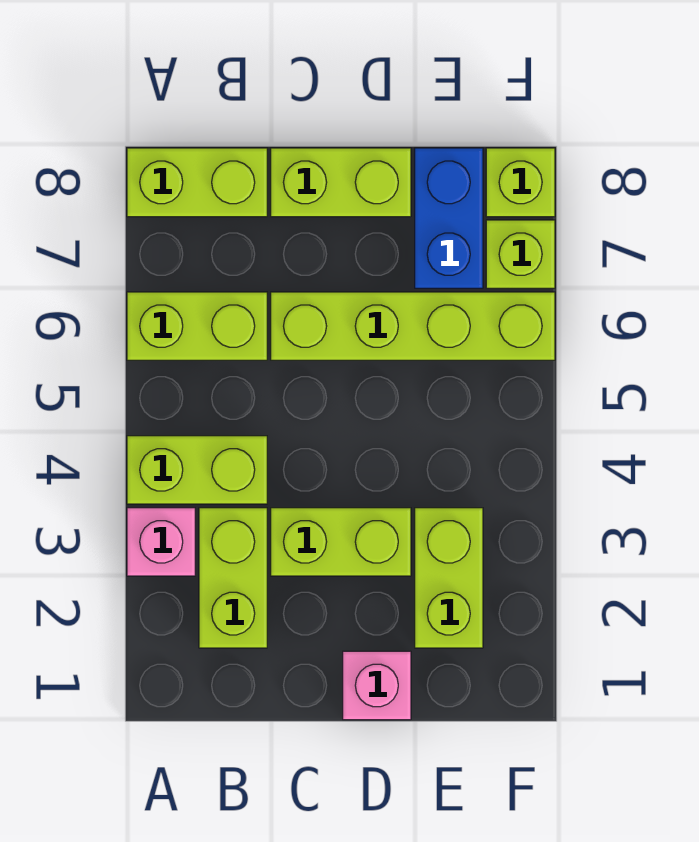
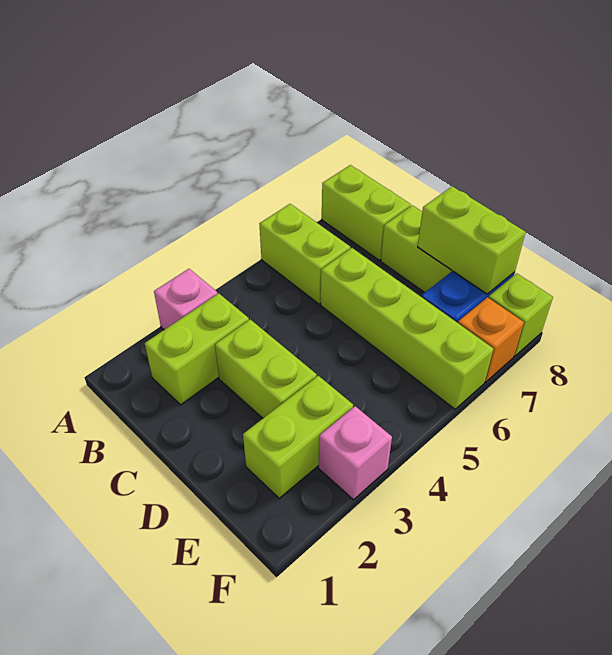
lime 1x2 brick [127,436,267,504] -> lime 1x2 brick moved to [418,186,525,294]
pink 1x1 brick [343,651,411,720] -> pink 1x1 brick moved to [319,406,392,500]
lime 1x1 brick [486,220,555,288] -> orange 1x1 brick [458,297,524,382]

